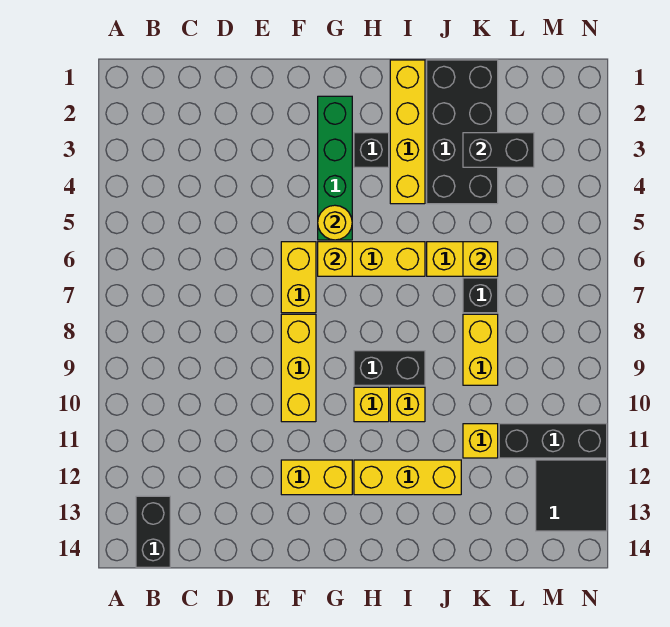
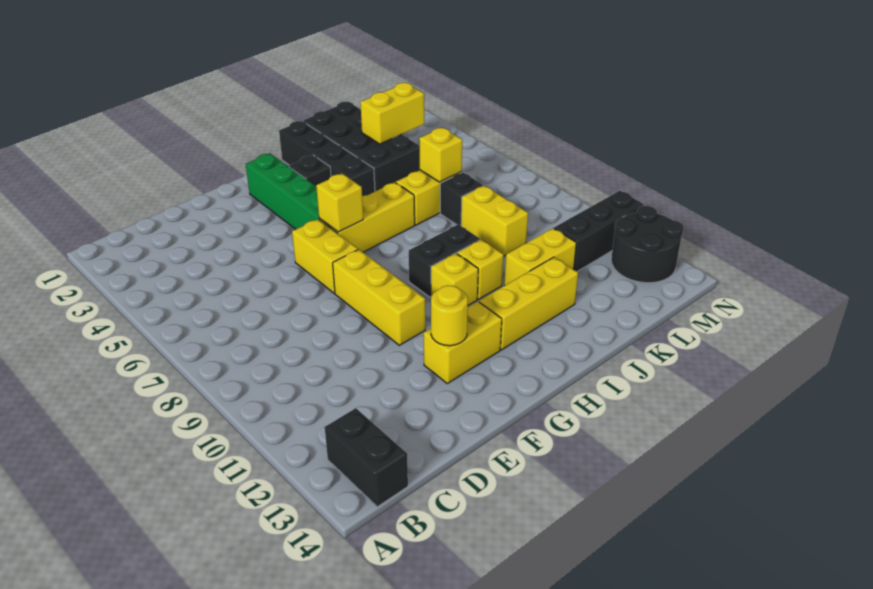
yellow 1x1 round brick [318,205,352,240] -> yellow 1x1 round brick moved to [431,285,468,346]
yellow 1x4 brick [390,60,425,204] -> black 1x4 brick [279,121,375,196]
black 1x2 brick [463,133,534,167] -> yellow 1x2 brick [360,83,424,144]
yellow 1x1 brick [463,424,498,458] -> yellow 1x2 brick [504,228,576,286]
black 2x2 tile [536,460,607,531] -> black 2x2 round brick [611,206,684,283]

